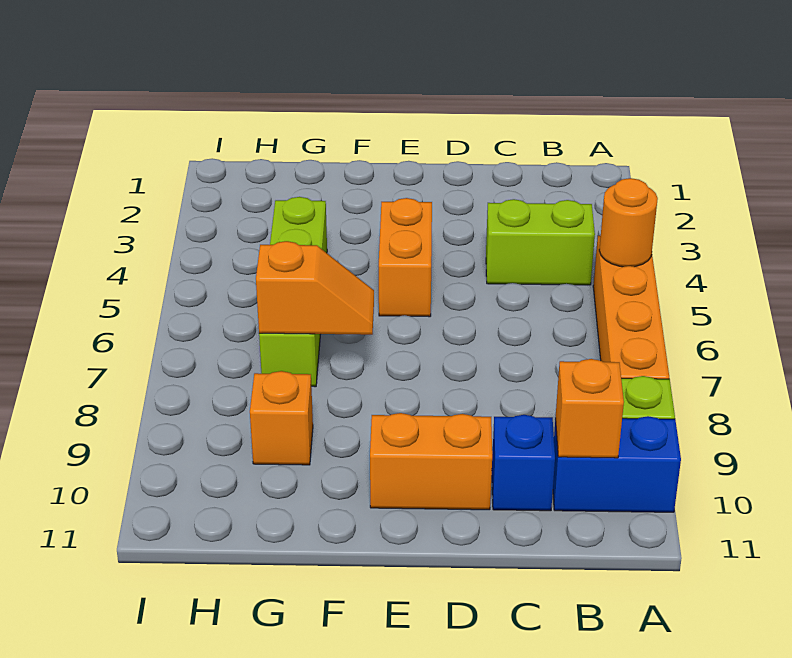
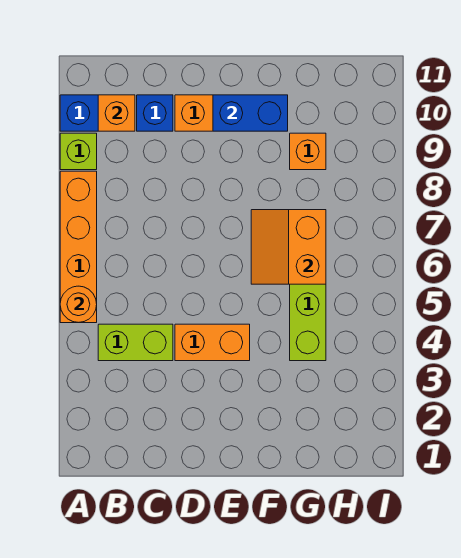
orange 1x2 brick [379,198,432,317] -> orange 1x2 brick turned to [175,324,250,361]
none -> blue 1x2 brick [213,95,288,131]
orange 1x2 slope [256,241,374,335] -> orange 2x2 slope [251,210,326,284]

